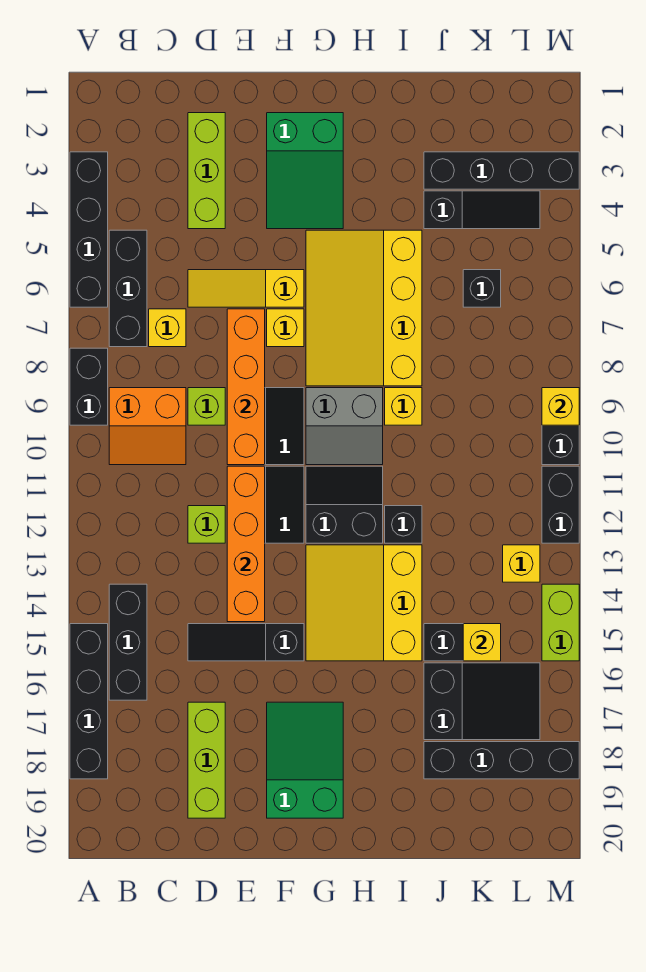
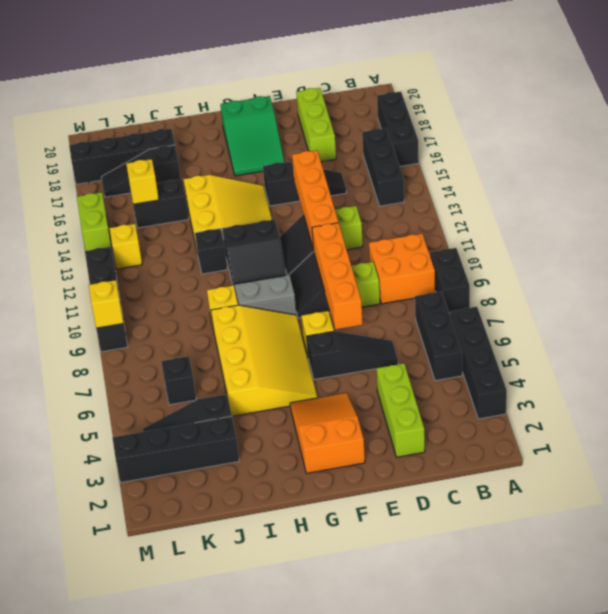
black 1x4 brick [70,624,108,779] -> black 1x3 brick [377,92,419,166]
orange 2x2 slope [109,388,186,465] -> orange 2x2 brick [369,234,435,304]
yellow 1x1 brick [149,309,186,347] -> none
yellow 1x3 slope [188,270,304,307] -> black 1x3 slope [307,331,398,380]
green 2x3 slope [267,113,343,229] -> orange 2x3 slope [290,393,365,473]
black 2x3 slope [424,663,540,740] -> black 1x3 slope [101,145,181,197]

